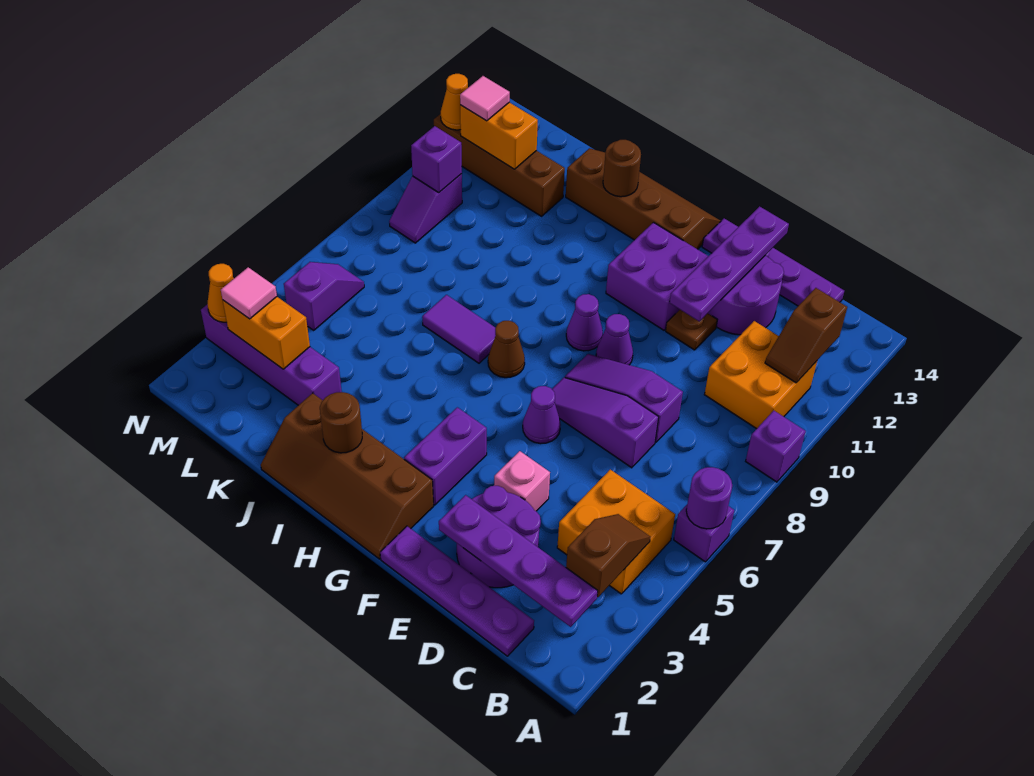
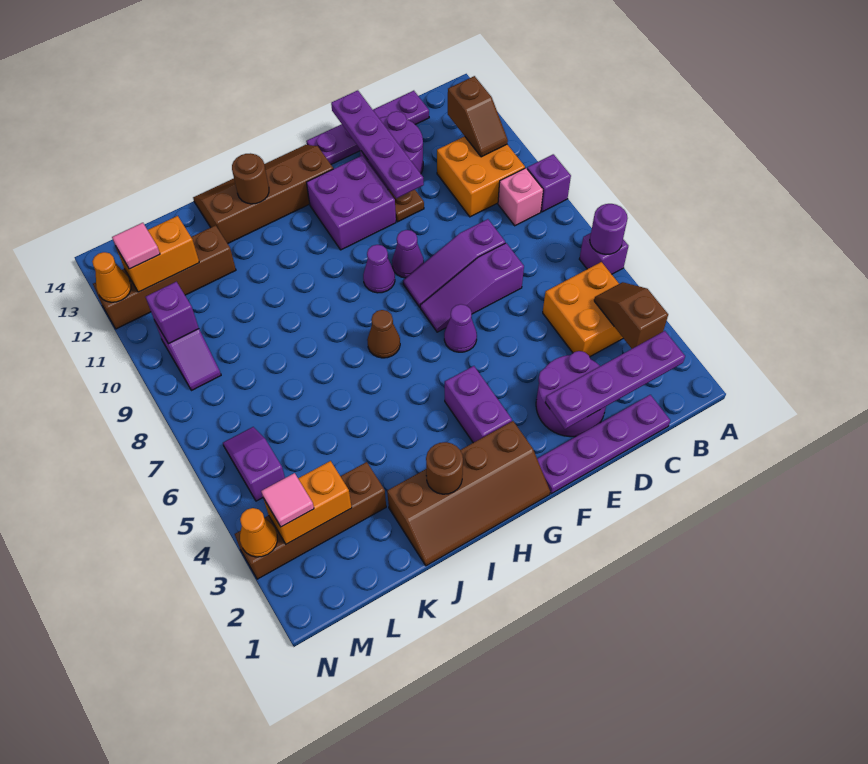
pink 1x1 brick [494,451,550,511] -> pink 1x1 brick moved to [498,168,543,226]
purple 1x2 tile [422,295,496,363] -> none
purple 1x4 brick [201,304,342,405] -> brown 1x4 brick [235,462,386,579]

